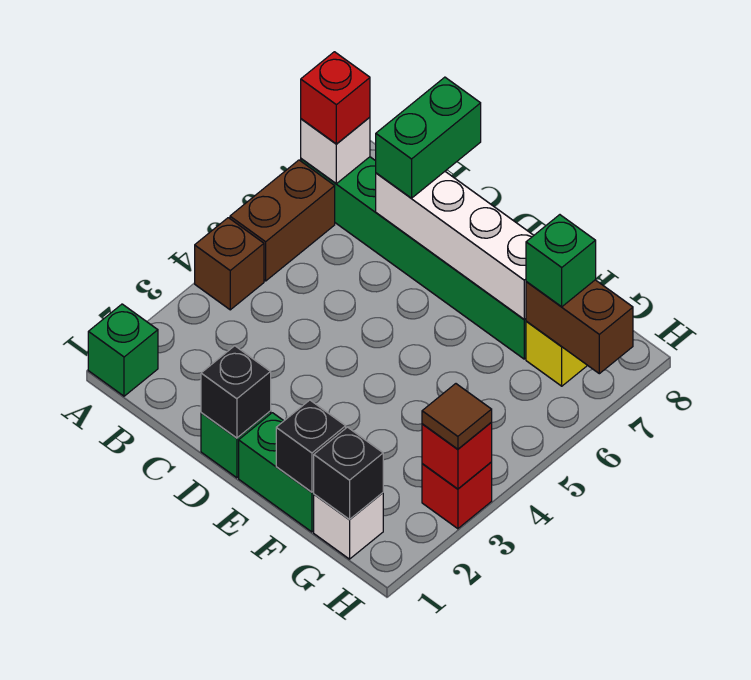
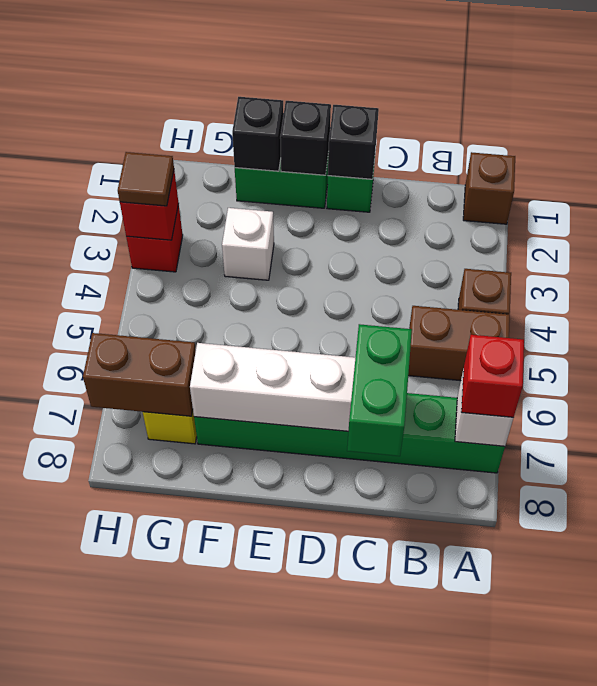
green 1x1 brick [88,304,158,396] -> brown 1x1 brick [463,152,515,224]
brown 1x2 brick [230,160,335,281] -> brown 1x2 brick turned to [408,306,510,381]
white 1x1 brick [314,493,383,559] -> white 1x1 brick moved to [222,208,274,280]
black 1x1 brick [313,427,383,520] -> black 1x1 brick moved to [280,101,331,175]
green 1x1 brick [526,215,596,307] -> none

